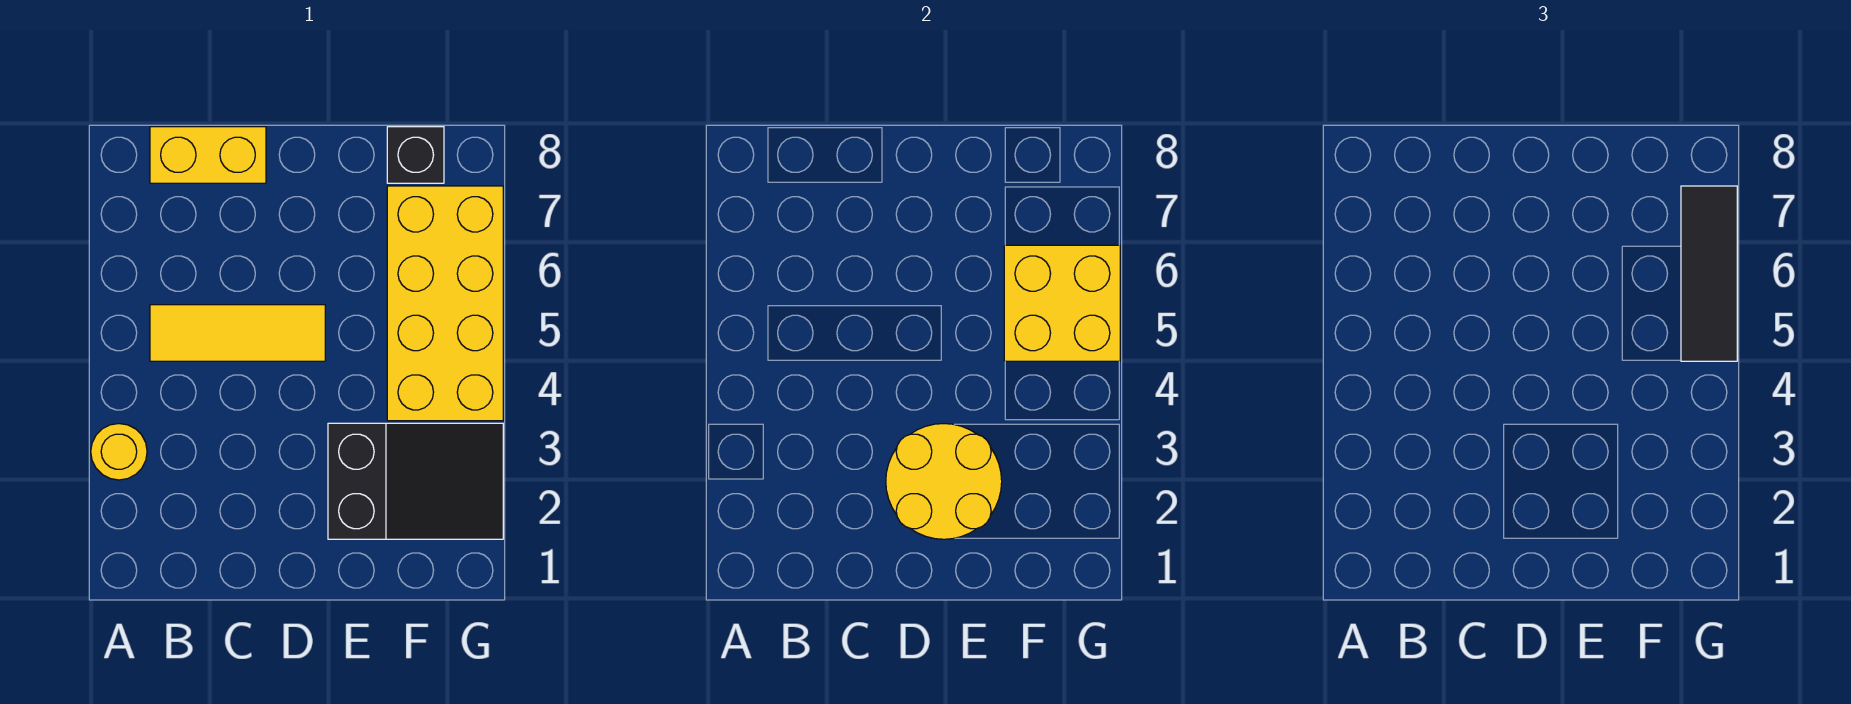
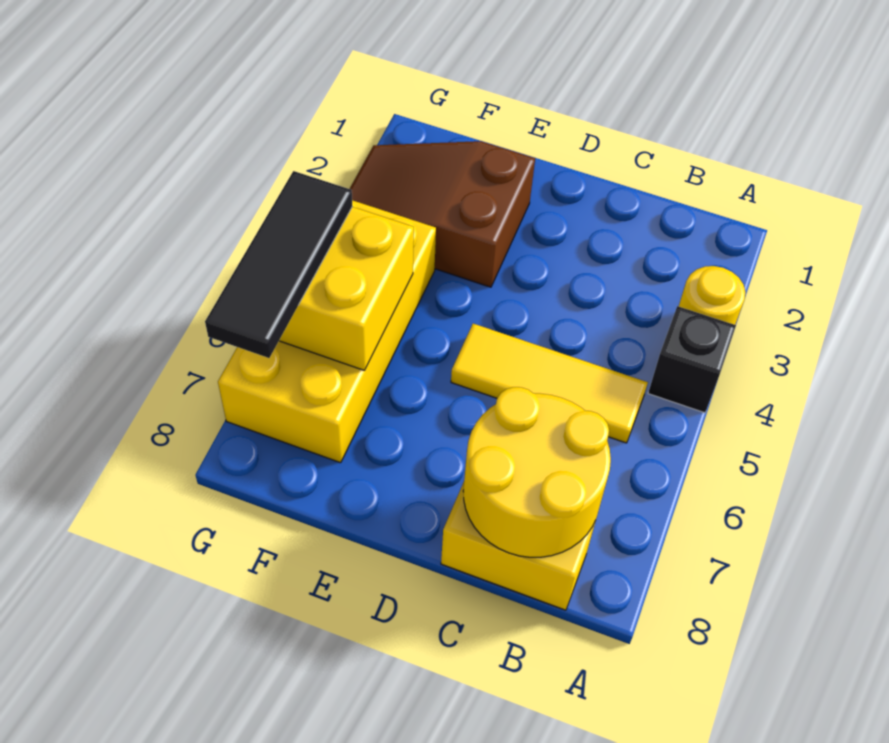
yellow 2x2 round brick [886,424,1002,539] -> yellow 2x2 round brick moved to [463,387,611,557]
black 2x3 slope [328,423,503,539] -> brown 2x3 slope [350,141,535,287]
black 1x1 brick [387,127,444,183] -> black 1x1 brick moved to [648,306,736,413]

